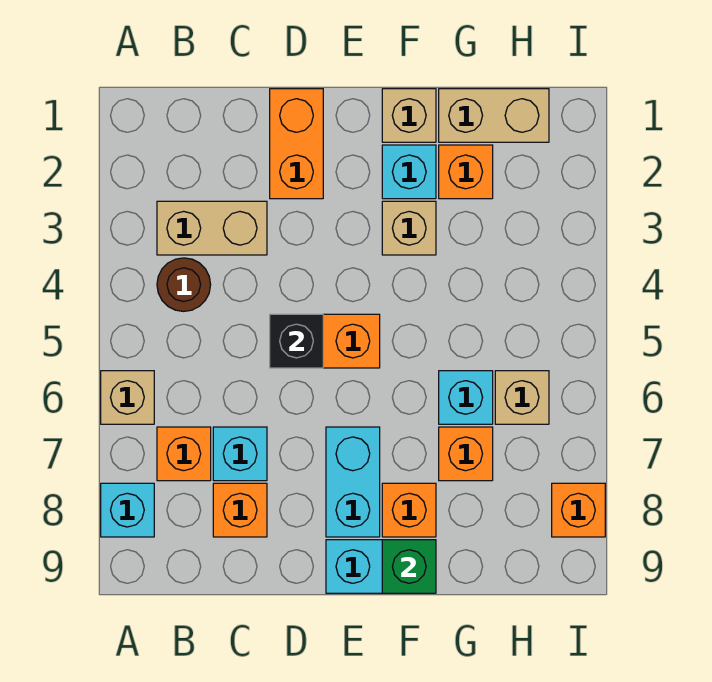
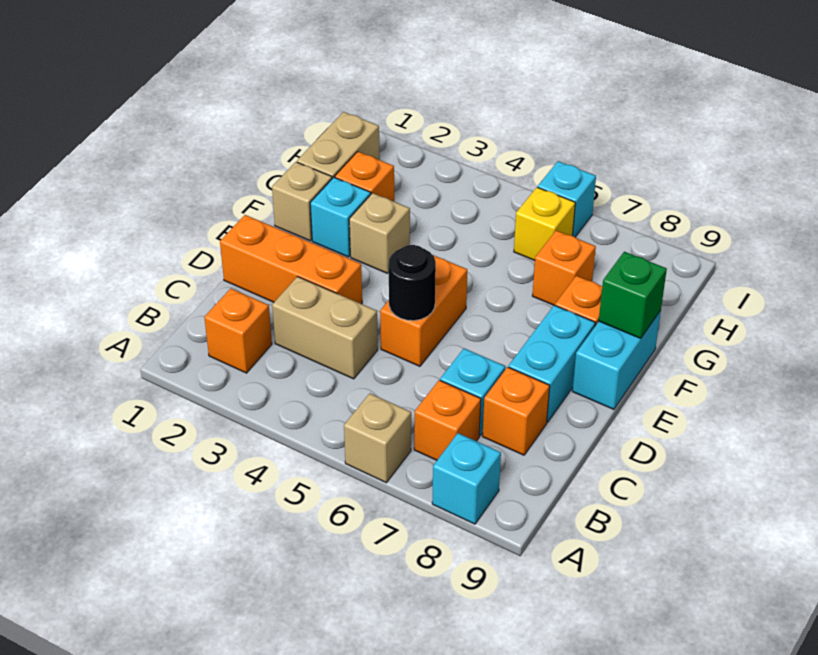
tan 1x2 brick [157,201,267,255] -> tan 1x2 brick turned to [272,277,378,379]
brown 1x1 round brick [157,258,211,311] -> none
orange 1x2 brick [270,89,323,199] -> orange 1x3 brick [220,215,362,304]
black 1x1 brick [270,314,323,368] -> black 1x1 round brick [389,245,436,321]
cyan 1x2 brick [326,427,380,537] -> cyan 1x2 brick turned to [509,305,595,422]
cyan 1x1 brick [439,371,493,424] -> cyan 1x1 brick moved to [538,161,596,237]
tan 1x1 brick [495,371,549,424] -> yellow 1x1 brick [514,187,575,260]
orange 1x1 brick [552,483,605,537] -> orange 1x1 brick moved to [204,289,272,373]

